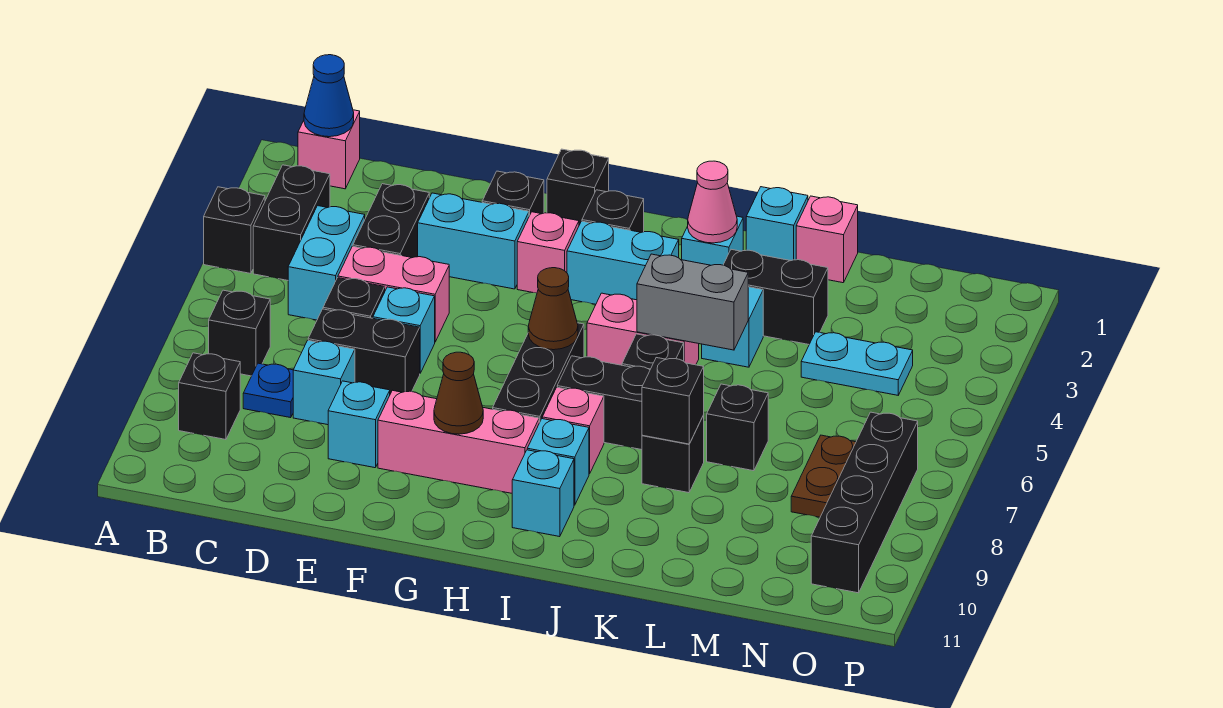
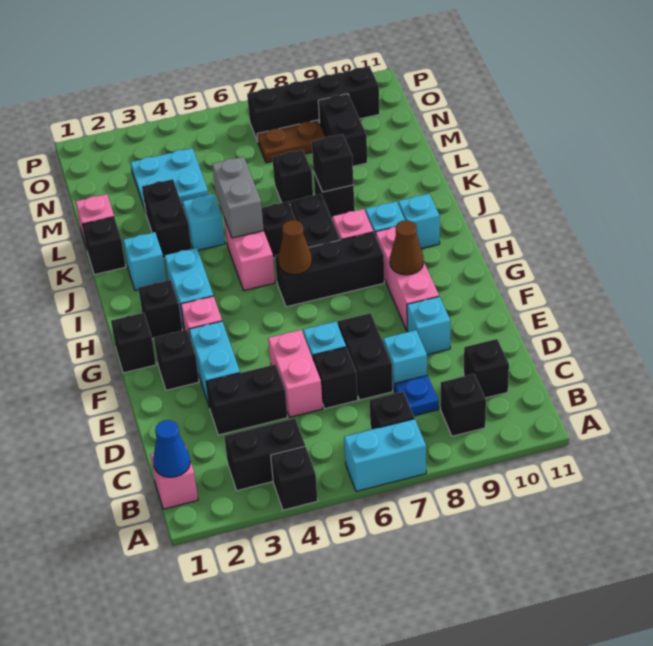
cyan 1x2 brick [288,206,365,320] -> cyan 1x2 brick moved to [344,419,426,491]
none -> black 1x1 brick [464,339,509,398]
pink 1x1 cone [688,161,737,243] -> none
cyan 1x1 brick [746,187,808,261] -> black 1x1 brick [82,217,126,275]
cyan 1x2 plate [801,332,913,395] -> cyan 2x2 plate [131,148,208,213]
none -> black 1x2 brick [318,94,367,166]

